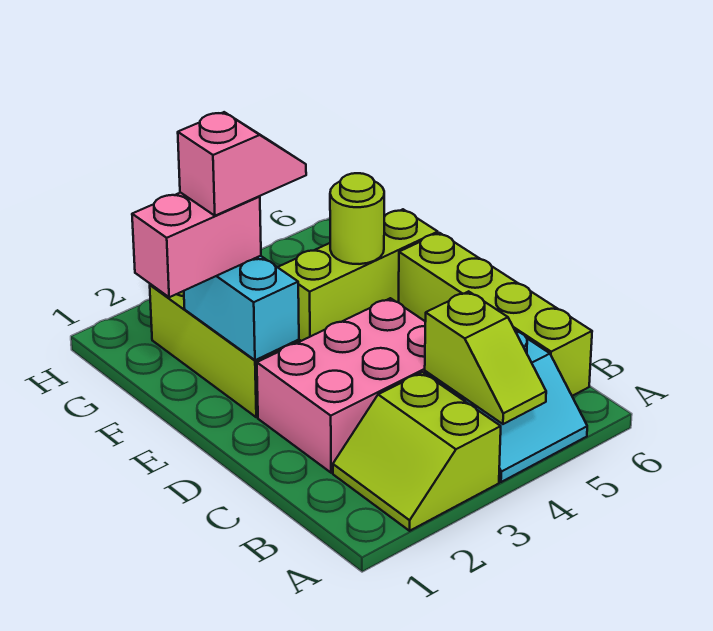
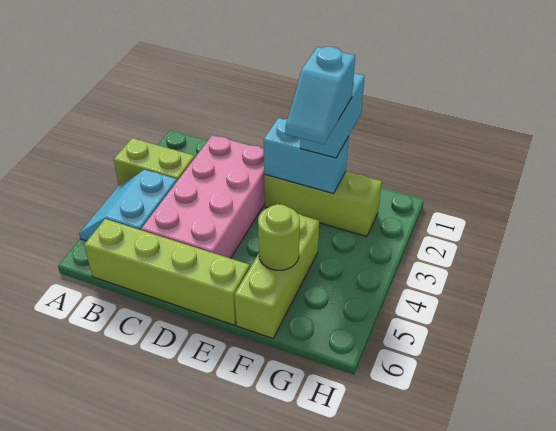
lime 1x2 slope [425,291,546,424] -> none
pink 2x3 brick [257,298,425,473] -> pink 2x4 brick [141,135,265,259]
pink 1x2 brick [132,193,261,297] -> cyan 1x2 brick [300,73,365,158]
pink 1x2 slope [178,112,306,216] -> cyan 1x2 slope [285,47,355,144]

